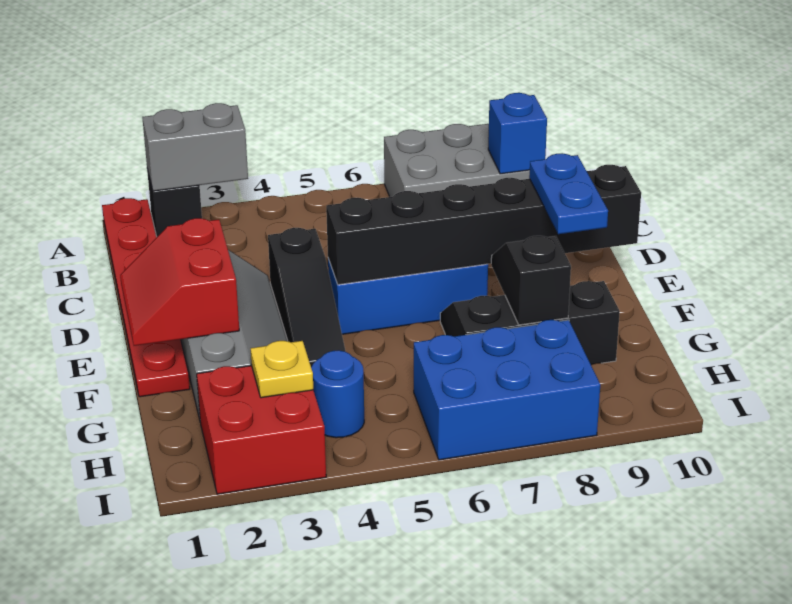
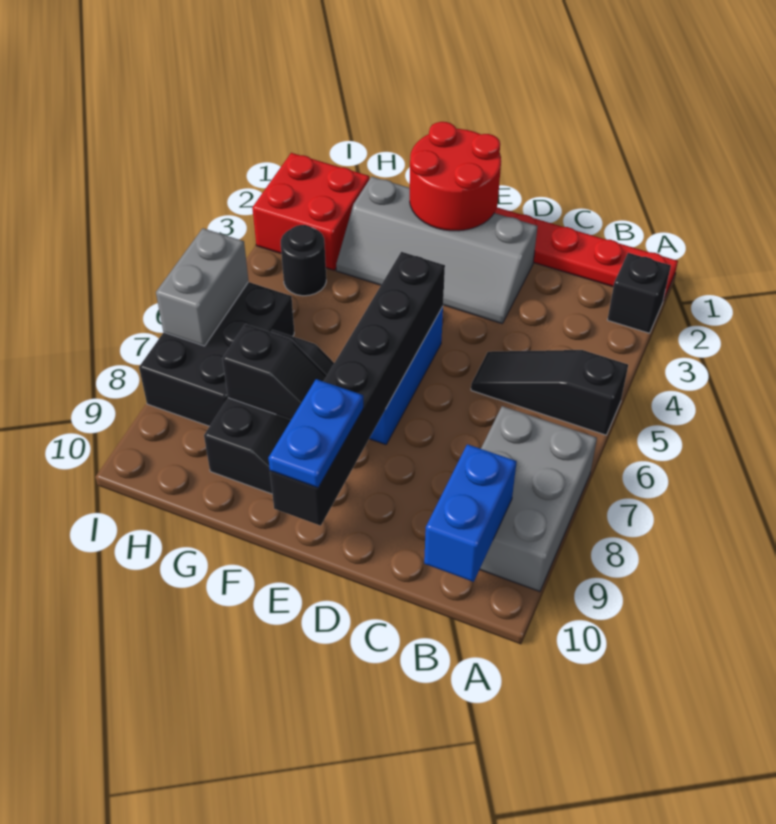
grey 1x2 brick [142,103,248,191] -> grey 1x2 brick moved to [156,228,249,346]
blue 1x1 brick [488,93,547,174] -> blue 1x2 brick [424,444,517,582]
black 1x3 slope [268,228,346,367] -> black 1x3 slope moved to [471,350,628,435]
red 2x2 slope [120,218,239,346] -> red 2x2 round brick [410,122,501,231]
blue 1x2 plate [529,153,608,234] -> blue 1x2 plate turned to [268,379,363,488]
yellow 1x1 plate [251,341,313,398] -> none
blue 1x1 round brick [311,350,364,438] -> black 1x1 round brick [281,225,326,296]
blue 2x3 brick [414,320,600,460] -> black 2x3 brick [139,282,294,426]

